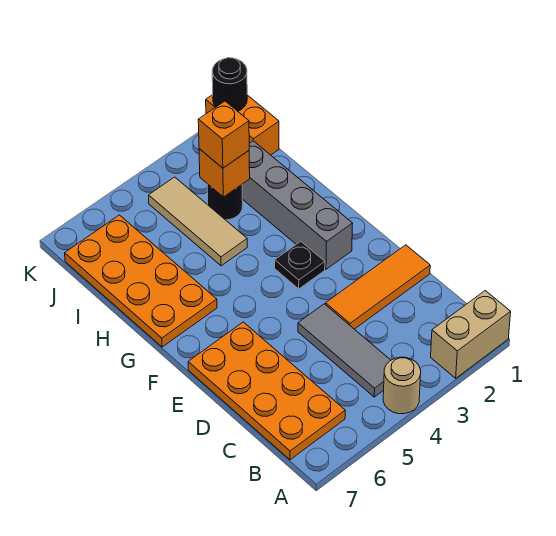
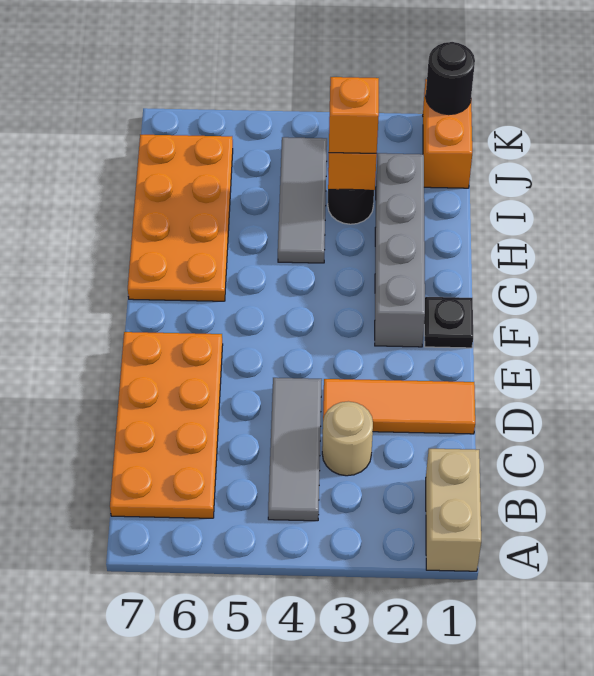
tan 1x2 brick [431,291,511,378] -> tan 1x2 brick turned to [426,449,481,571]
tan 1x1 round brick [383,357,421,414] -> tan 1x1 round brick moved to [322,401,373,476]
black 1x1 plate [275,241,325,289] -> black 1x1 plate moved to [424,297,473,348]
tan 1x3 tile [149,177,247,266] -> grey 1x3 tile [278,137,327,263]

